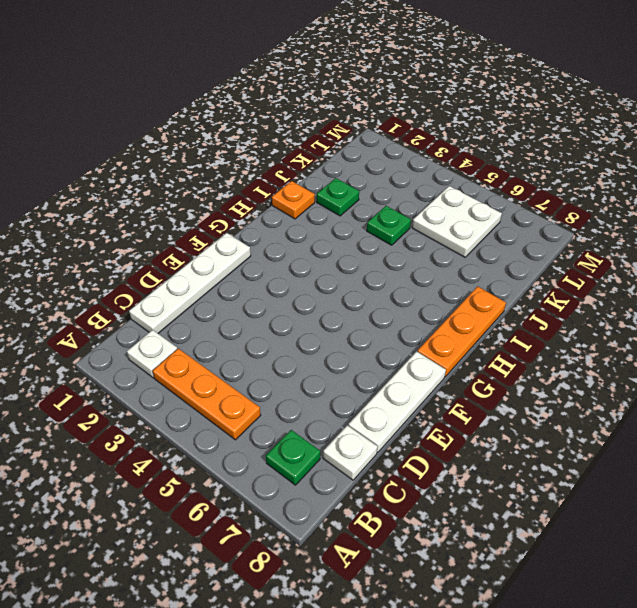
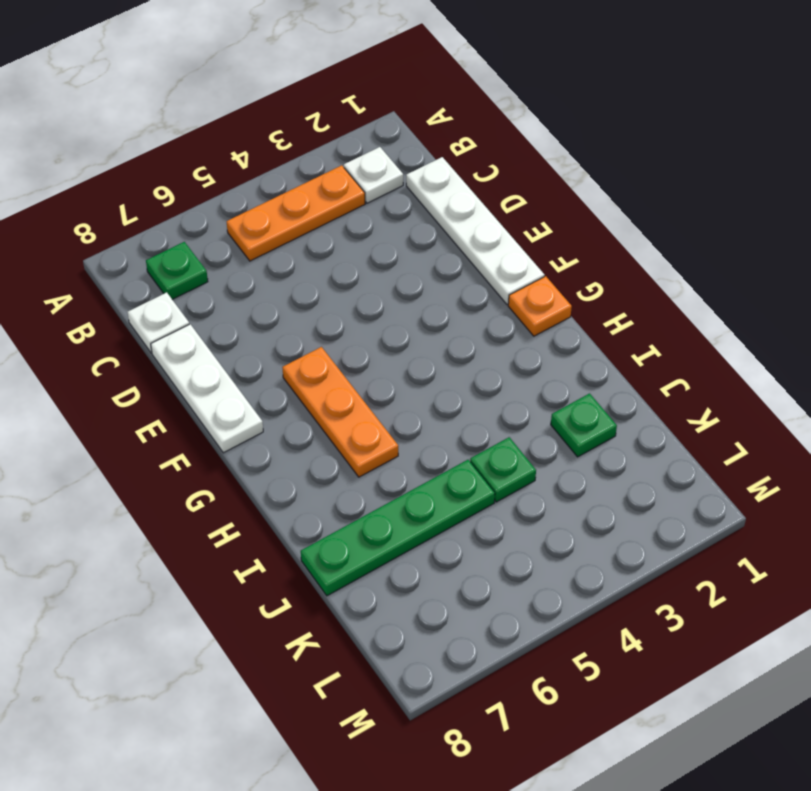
orange 1x3 plate [417,286,506,377] -> orange 1x3 plate moved to [282,347,398,477]
orange 1x1 plate [272,181,315,219] -> orange 1x1 plate moved to [508,276,572,336]
none -> green 1x4 plate [301,460,495,596]
white 2x2 plate [412,186,502,257] -> none

